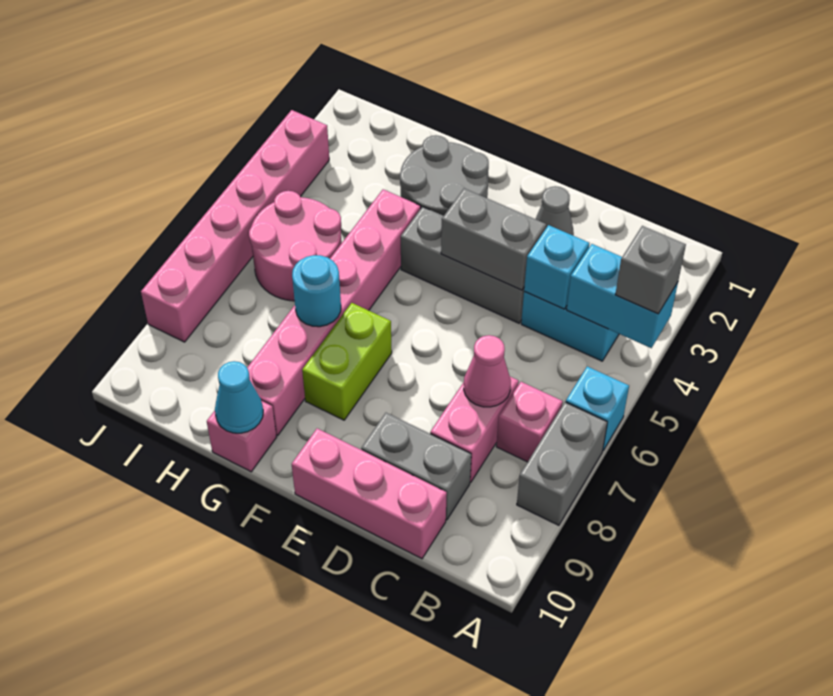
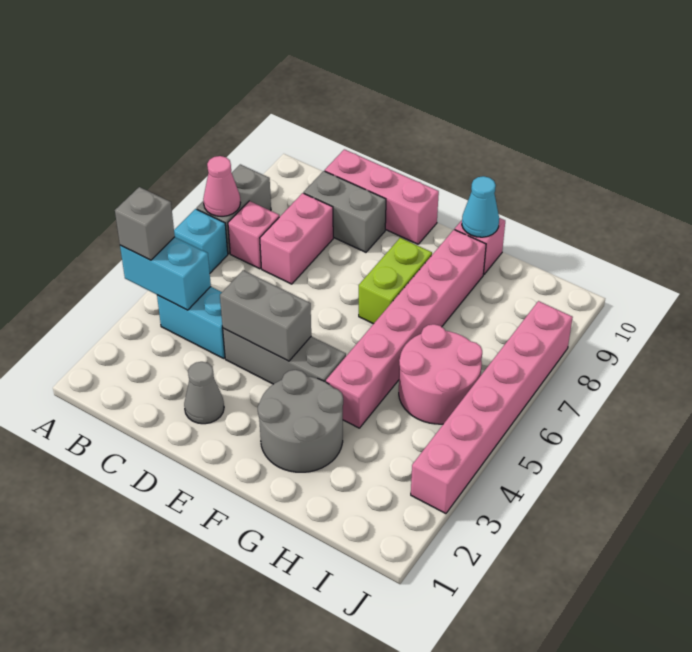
cyan 1x1 brick [524,225,589,309] -> none
pink 1x1 cone [464,335,511,407] -> pink 1x1 cone moved to [203,156,240,216]
cyan 1x1 round brick [292,255,341,327] -> none

